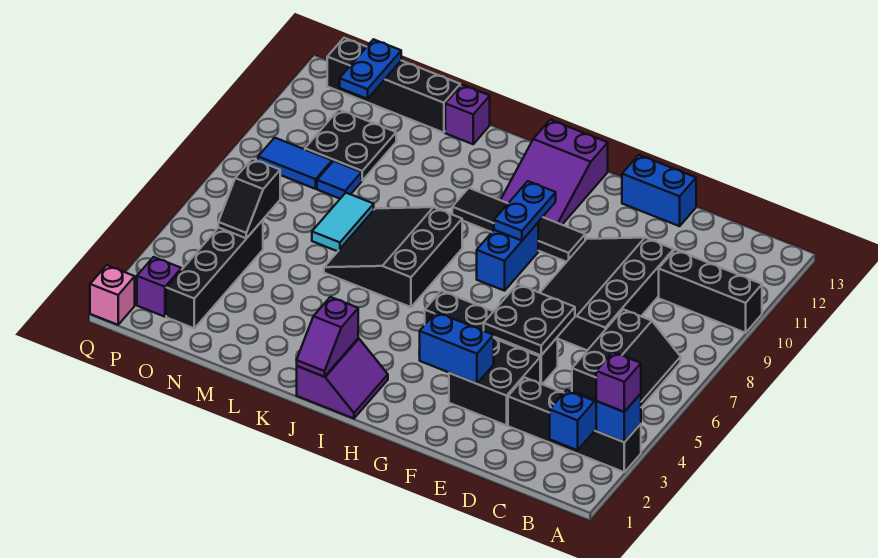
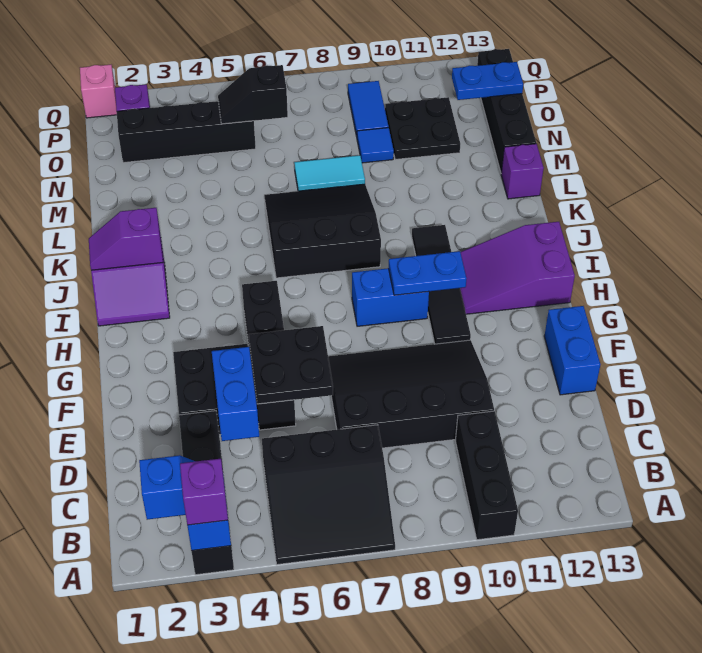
black 2x3 slope [572,309,681,407] -> black 3x3 slope [262,425,395,565]
blue 1x2 brick [420,312,494,384] -> blue 1x2 brick moved to [212,347,259,441]

